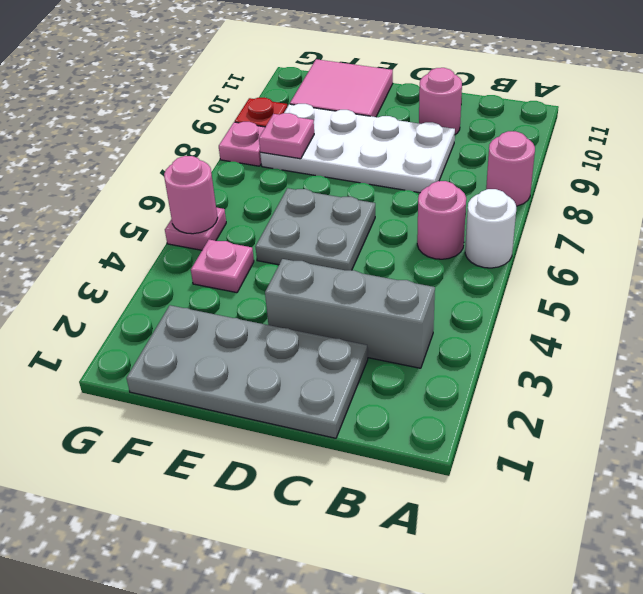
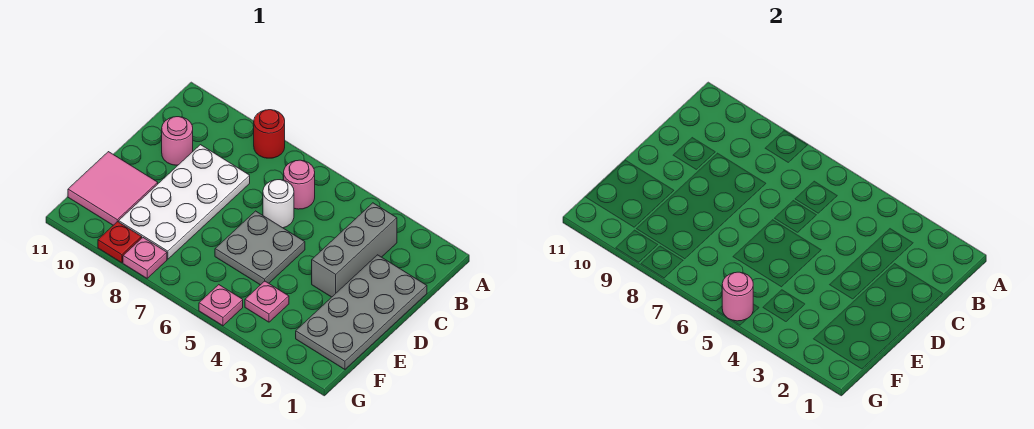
white 1x1 round brick [465,189,516,268] -> white 1x1 round brick moved to [263,180,294,228]
pink 1x1 round brick [486,131,535,206] -> red 1x1 round brick [254,110,285,158]
pink 1x1 plate [259,113,314,159] -> none

